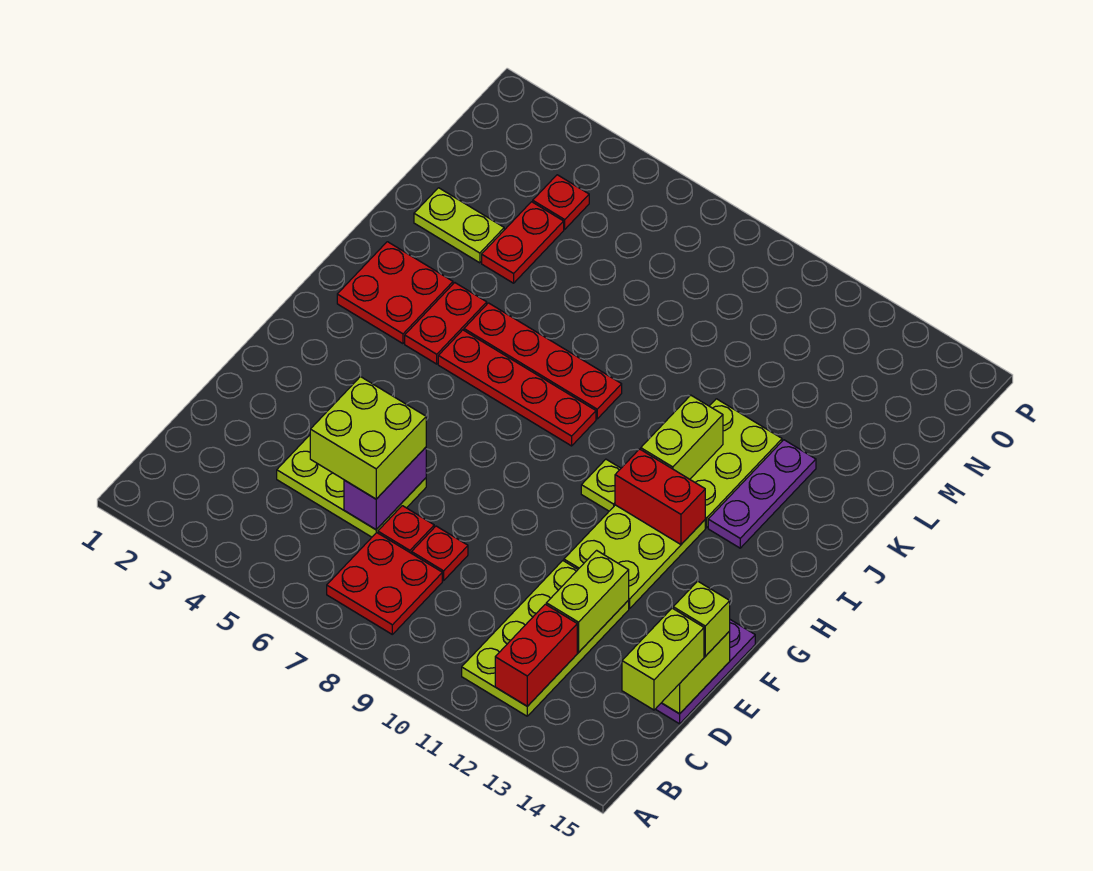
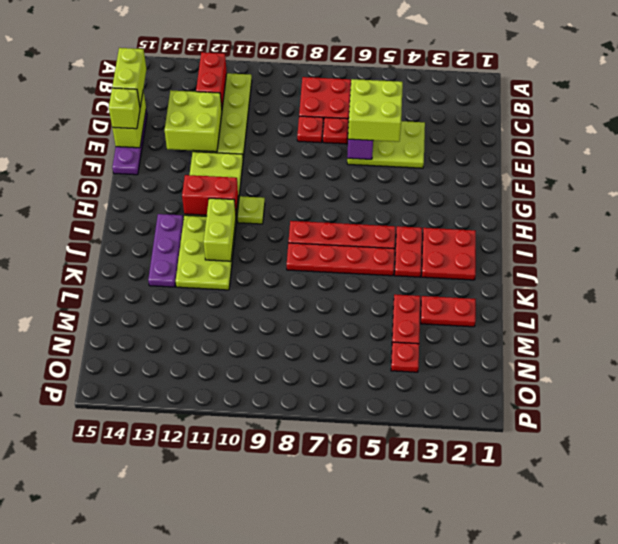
lime 1x2 brick [546,550,629,652] -> lime 2x2 brick [165,91,222,152]
lime 1x2 plate [414,188,504,263] -> red 1x2 plate [421,296,476,327]

